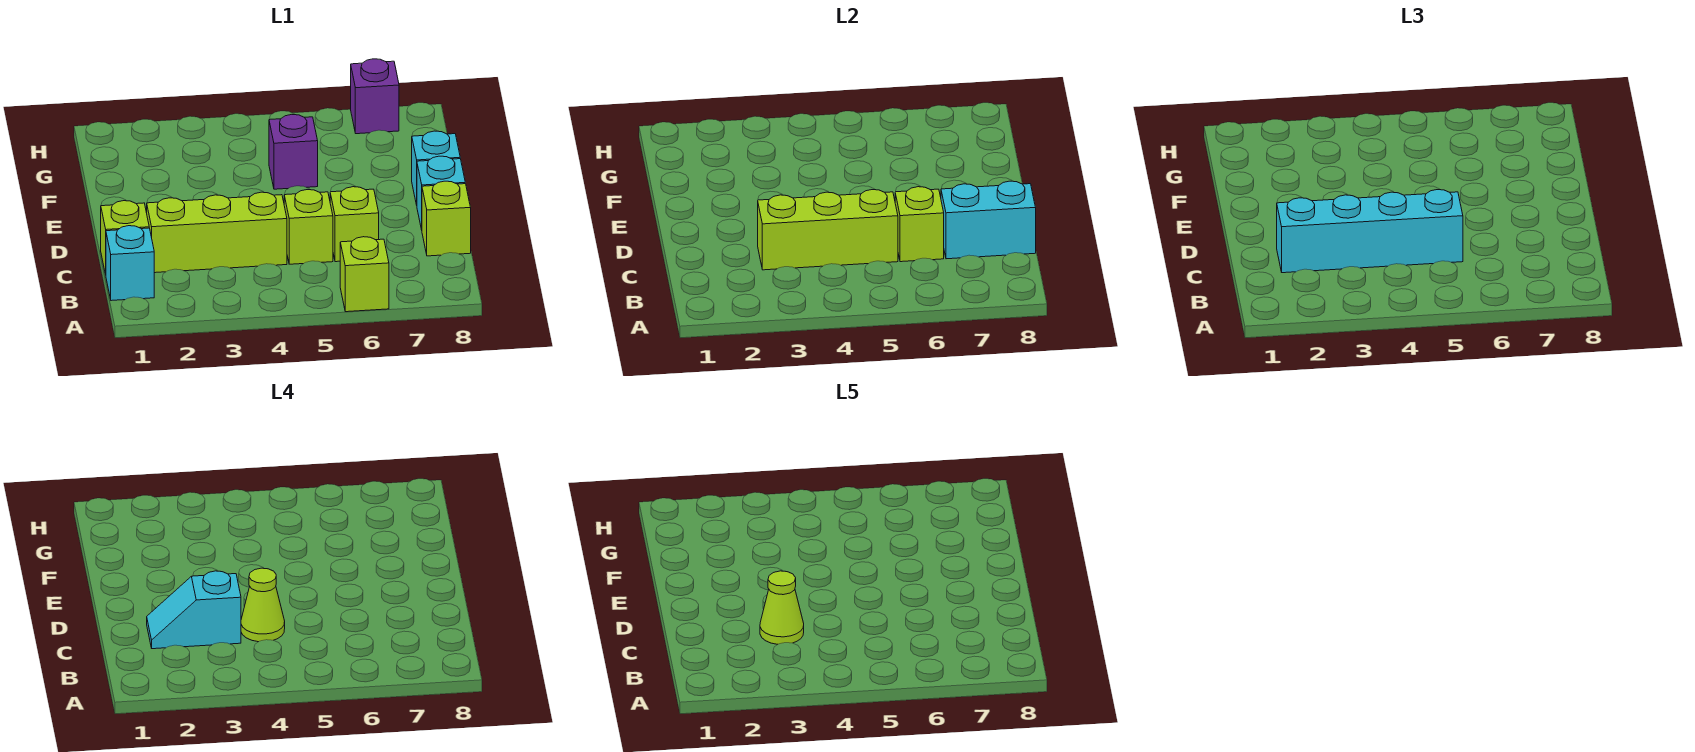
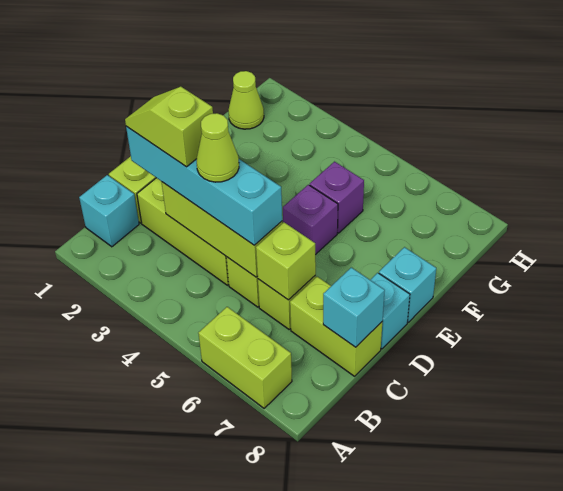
lime 1x1 brick [340,237,389,312] -> lime 1x2 brick [198,307,292,408]
cyan 1x2 slope [147,571,241,649] -> lime 1x2 slope [125,87,213,167]
lime 1x1 cone [760,571,804,644] -> lime 1x1 cone moved to [228,71,264,129]
cyan 1x2 brick [941,181,1036,259] -> cyan 1x1 brick [323,268,385,347]
lime 1x1 brick [422,181,471,256] -> lime 1x2 brick [290,277,382,376]
purple 1x1 brick [351,59,399,134] -> purple 1x1 brick moved to [283,185,338,255]

